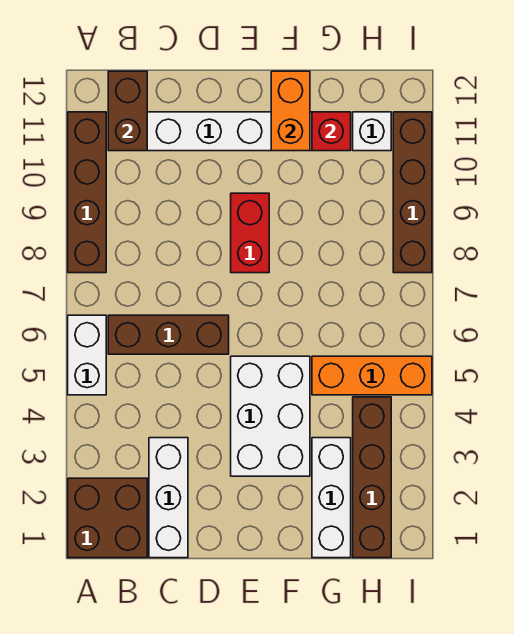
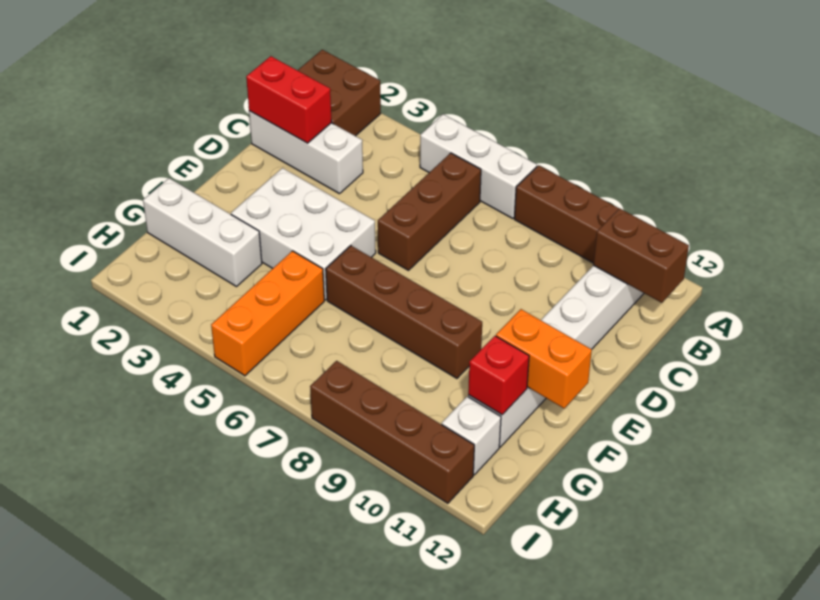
white 1x2 brick [68,315,106,395] -> white 1x3 brick [420,114,537,219]
red 1x2 brick [231,193,269,273] -> red 1x2 brick moved to [246,56,332,143]
brown 1x4 brick [353,397,391,558] -> brown 1x4 brick moved to [326,246,482,378]

